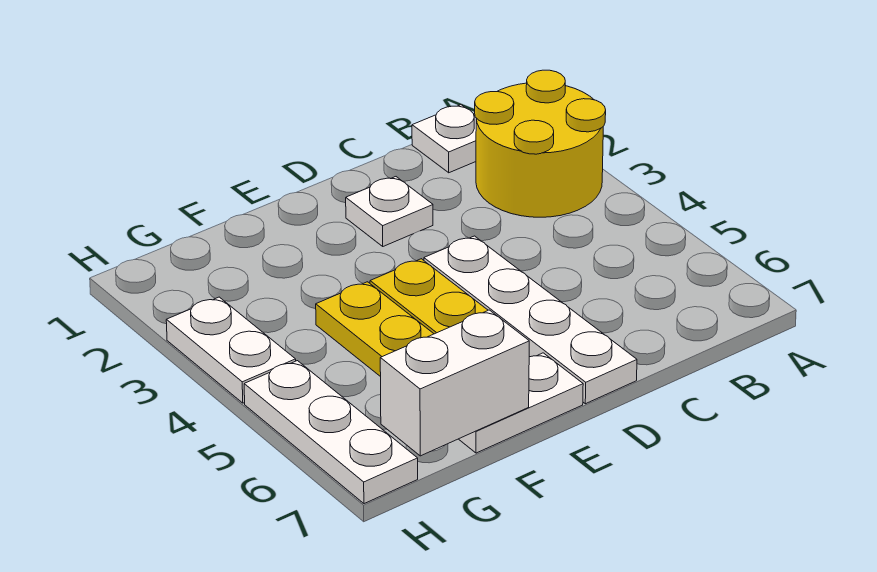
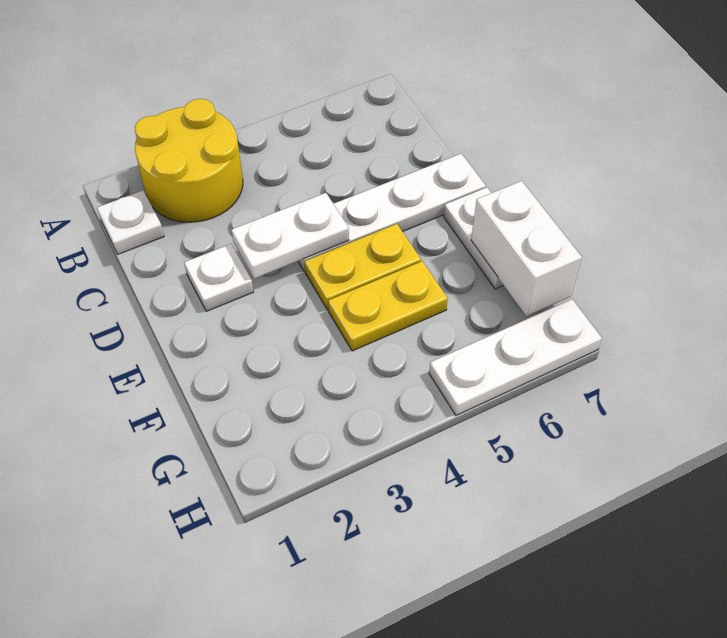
white 1x2 plate [166,297,296,403] -> white 1x2 plate moved to [232,193,349,279]

